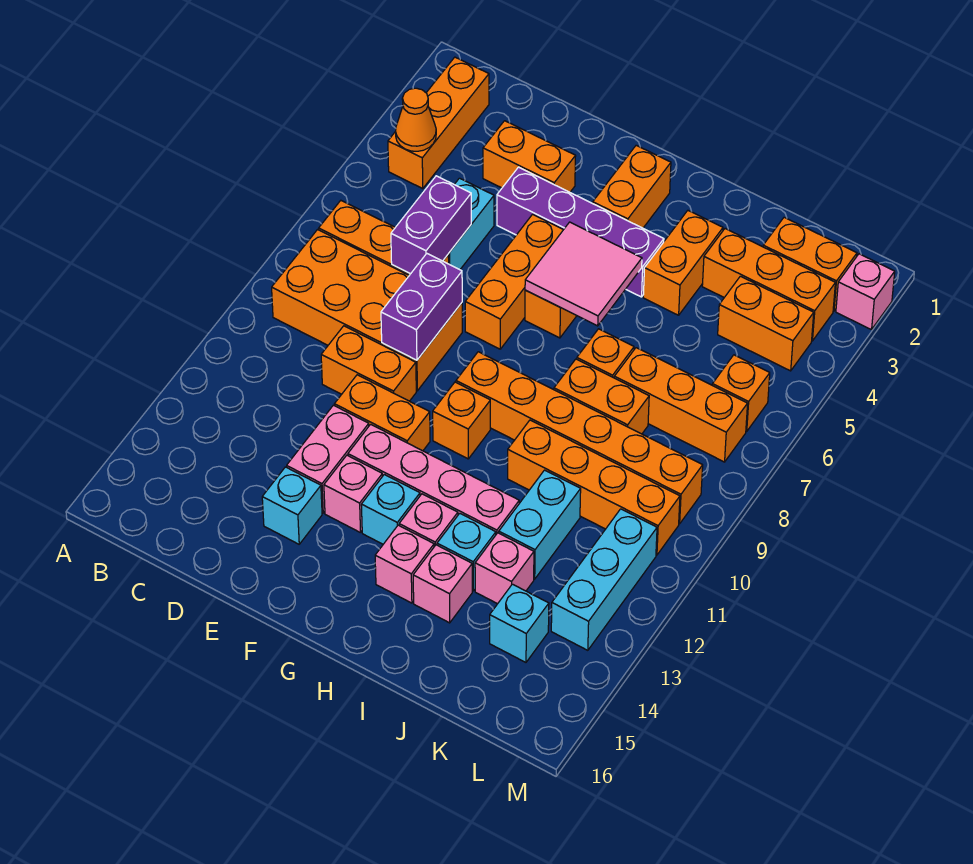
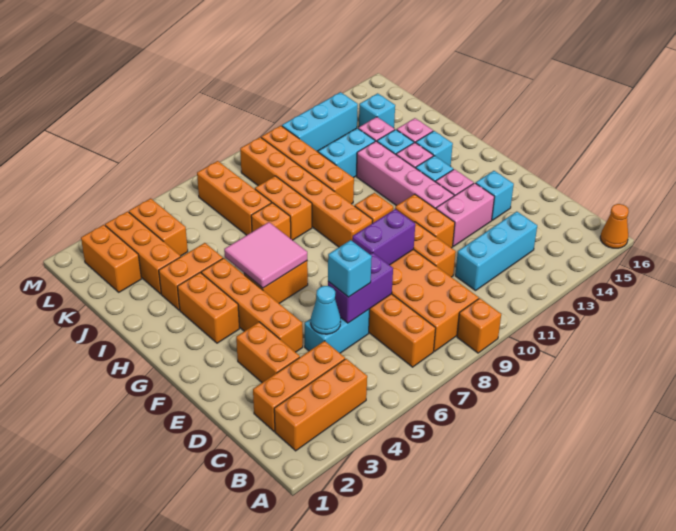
orange 1x1 cone [396,88,436,151] -> orange 1x1 cone moved to [600,204,629,248]
none -> cyan 1x3 brick [455,212,537,291]
none -> cyan 1x1 cone [311,286,341,334]
none -> cyan 1x1 brick [328,240,372,297]
purple 1x4 brick [497,167,664,297] -> orange 1x4 brick [201,258,303,352]
orange 1x3 brick [465,214,563,349] -> orange 1x3 brick moved to [253,341,345,431]
orange 1x2 brick [593,145,671,228] -> orange 1x2 brick turned to [177,273,240,343]
pink 1x1 brick [375,525,434,603] -> cyan 1x1 brick [416,131,453,166]
orange 1x1 brick [712,355,770,431] -> orange 1x1 brick moved to [457,298,501,353]
pink 1x1 brick [836,254,895,330] -> none

